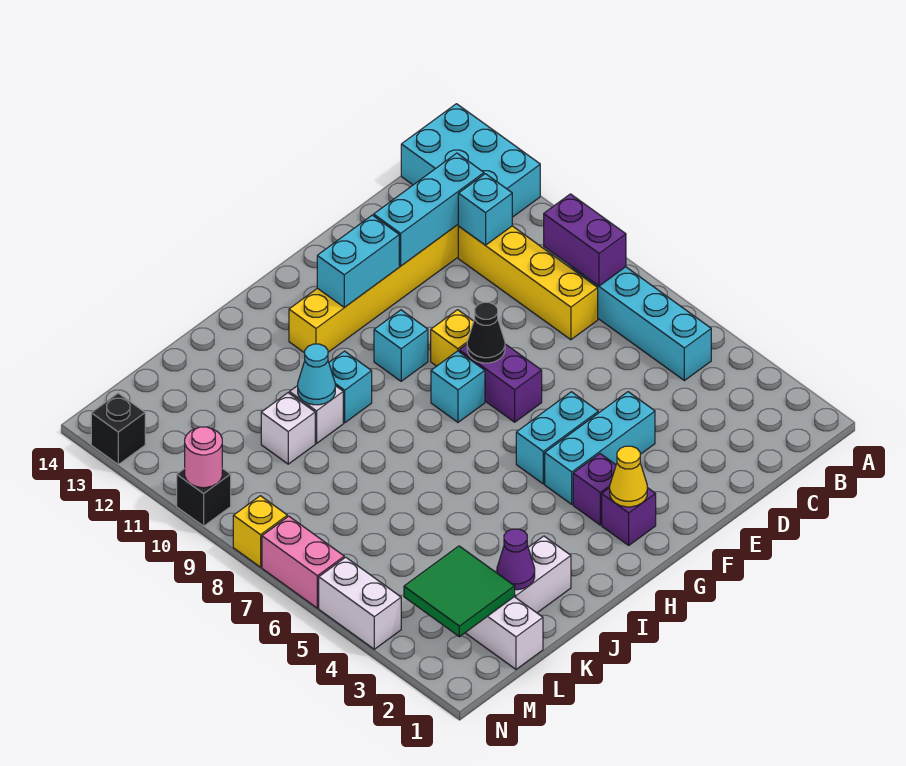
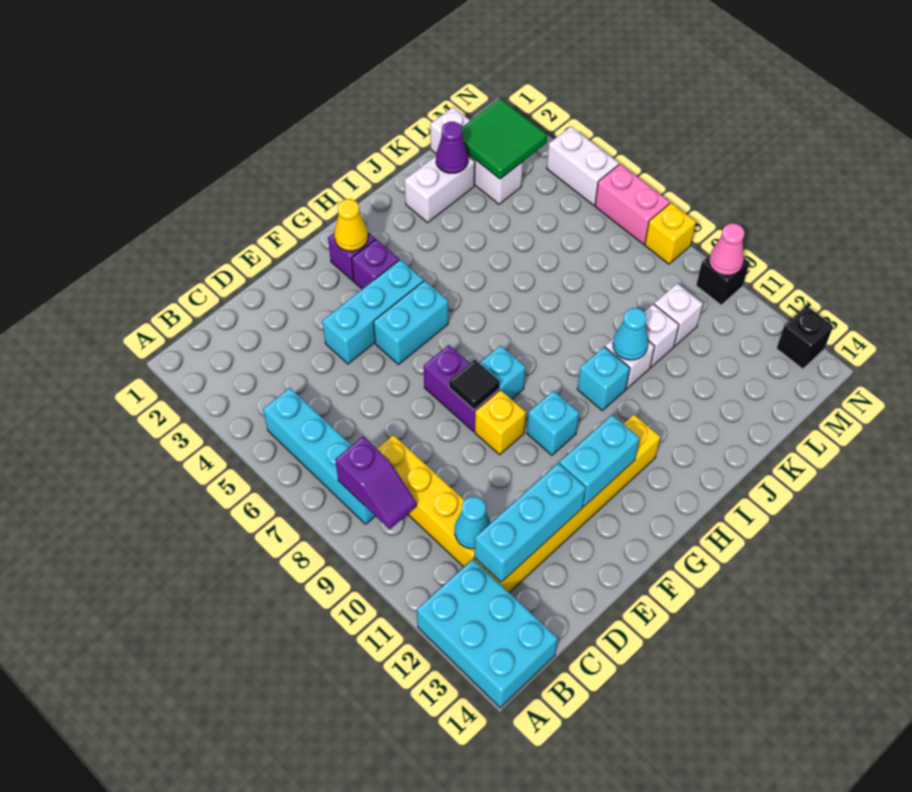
purple 1x2 brick [544,194,626,286] -> purple 1x2 slope [335,437,417,529]
cyan 1x1 brick [458,174,512,245] -> cyan 1x1 cone [455,497,491,549]
black 1x1 cone [467,302,505,363] -> black 1x1 tile [449,359,500,410]
none -> white 1x1 brick [654,283,703,346]
pink 1x1 round brick [185,427,222,488] -> pink 1x1 cone [709,223,744,275]

